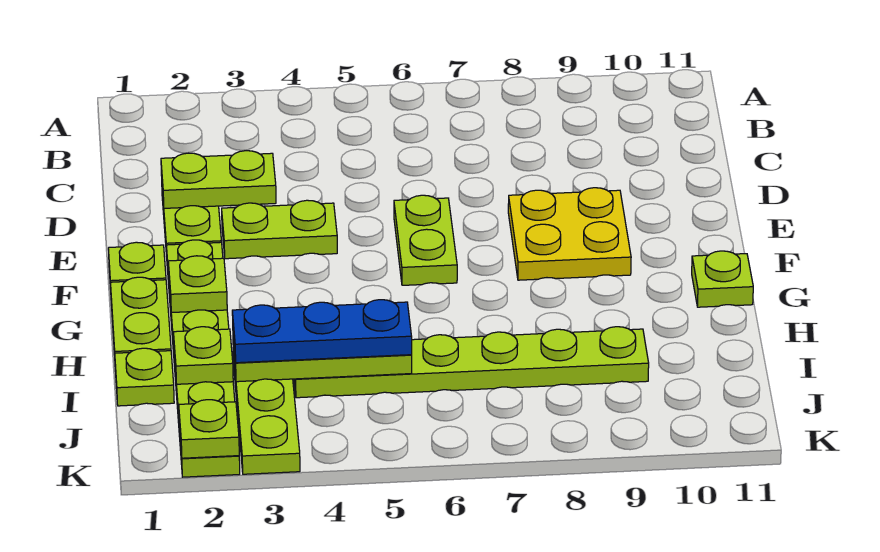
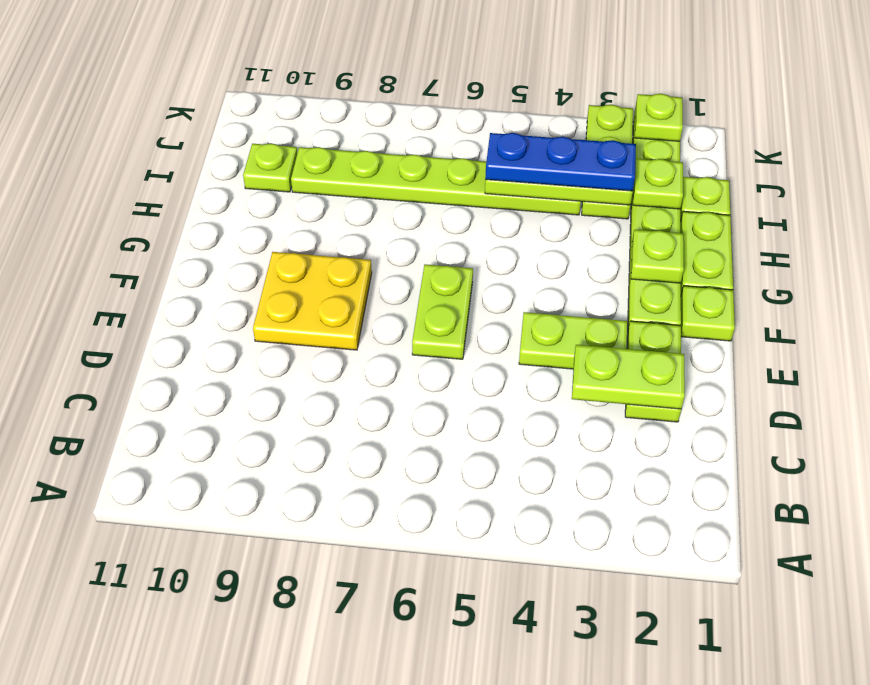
lime 1x1 plate [692,251,753,307] -> lime 1x1 plate moved to [243,144,297,192]

